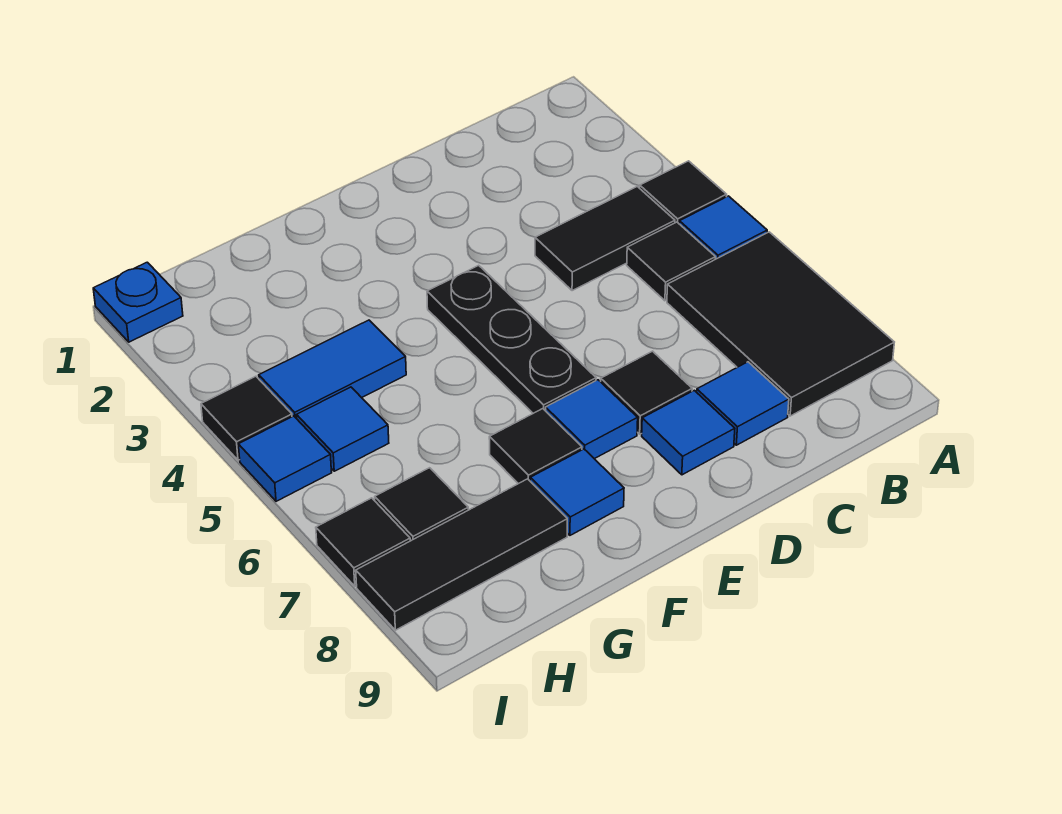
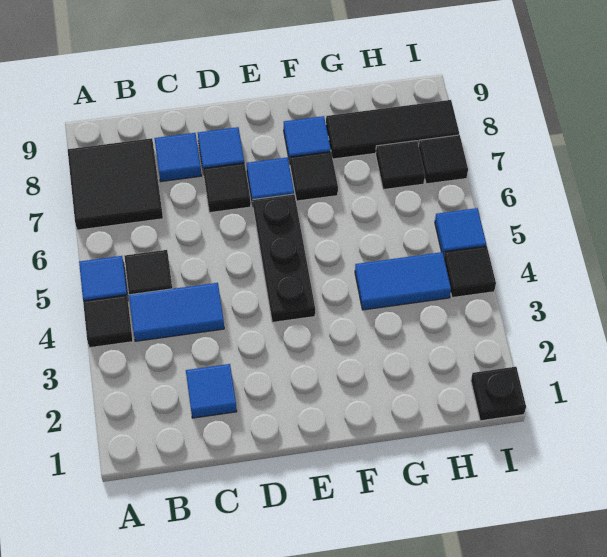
black 2x3 tile [667,232,894,416] -> black 2x2 tile [68,138,163,230]
black 1x2 tile [535,186,675,291] -> blue 1x2 tile [129,283,224,341]
blue 1x1 tile [297,387,389,471] -> blue 1x1 tile moved to [186,364,237,418]
blue 1x1 plate [93,262,183,342] -> black 1x1 plate [471,367,526,421]

